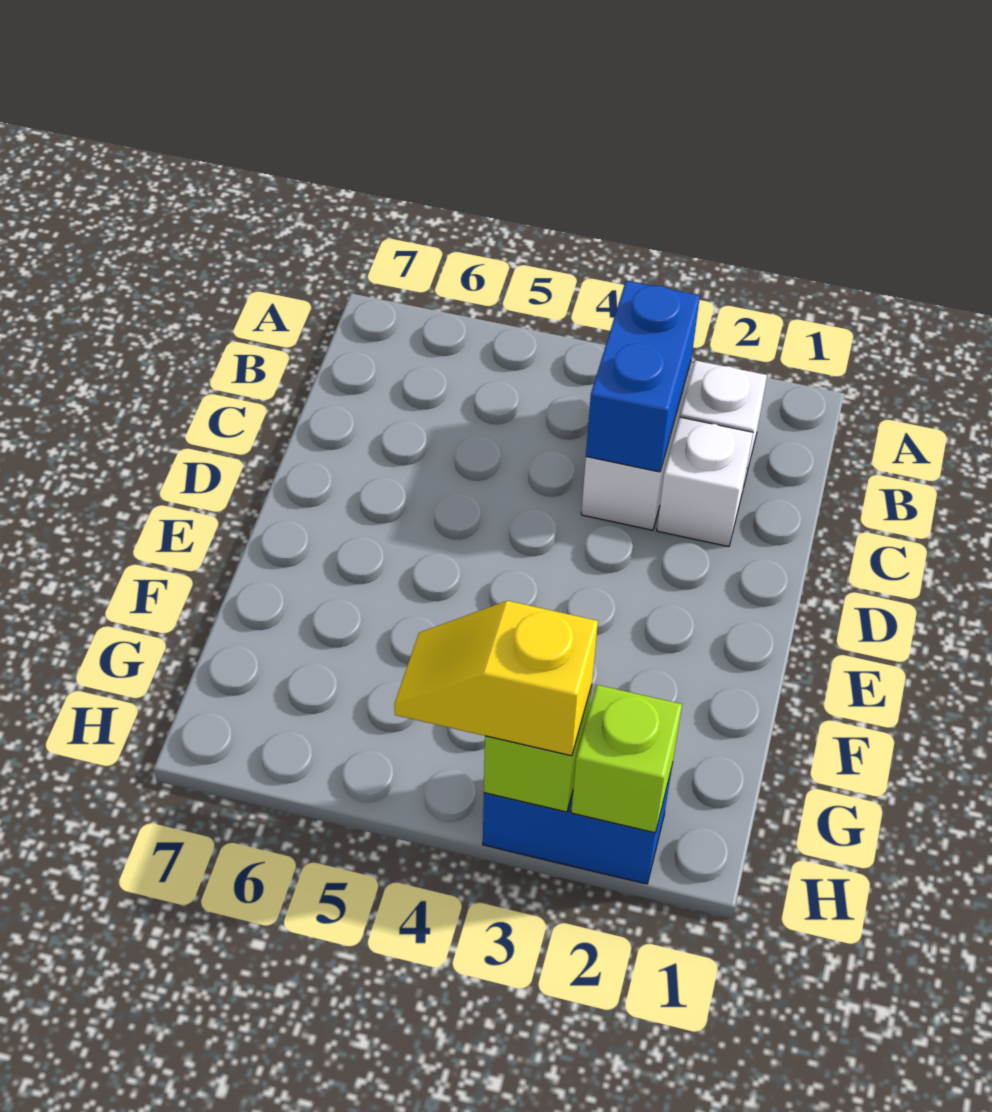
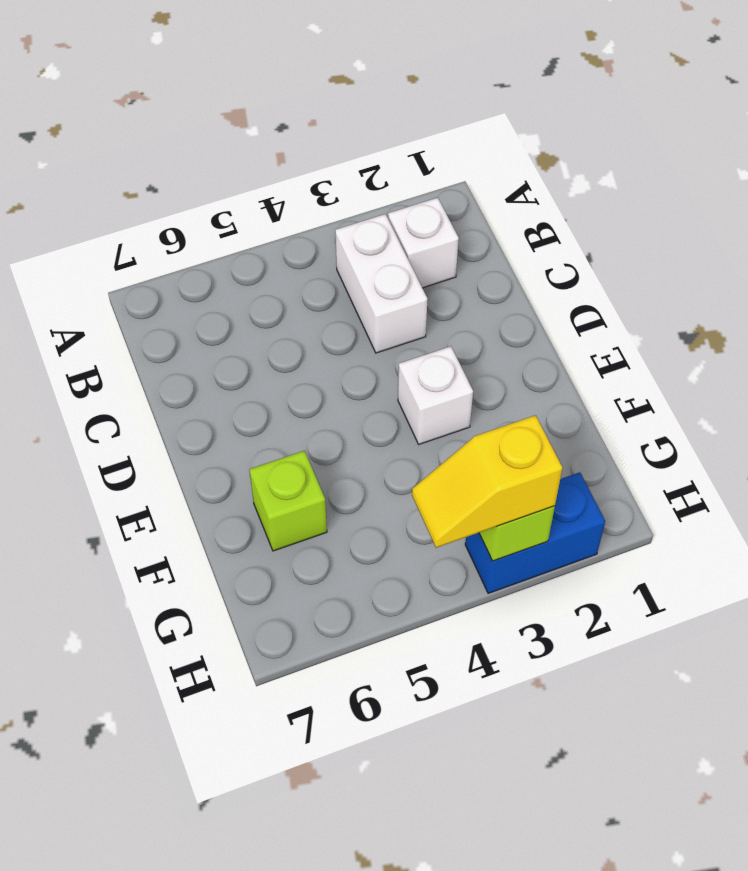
blue 1x2 brick [586,281,700,472] -> none
white 1x1 brick [657,417,753,547] -> white 1x1 brick moved to [398,346,473,444]
lime 1x1 brick [571,685,682,833] -> lime 1x1 brick moved to [249,451,327,551]

